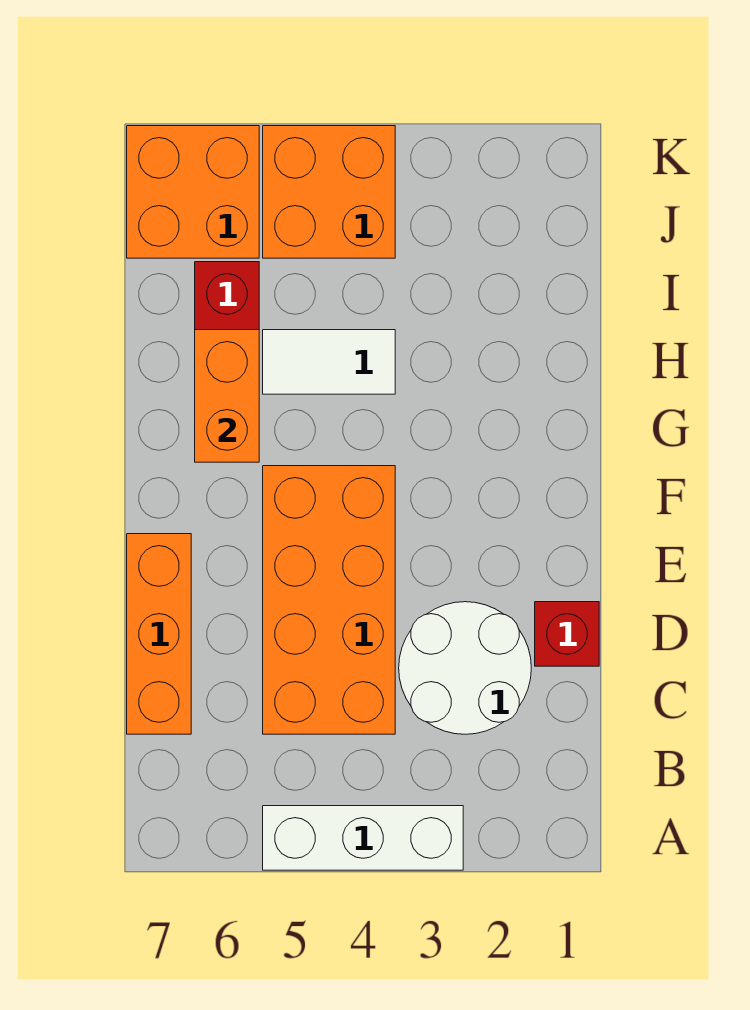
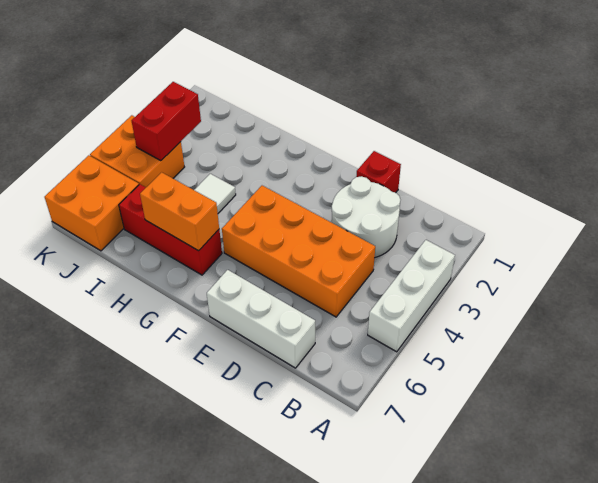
orange 1x3 brick [127,534,191,734] -> white 1x3 brick [207,270,315,368]
none -> red 1x2 brick [132,82,201,161]

